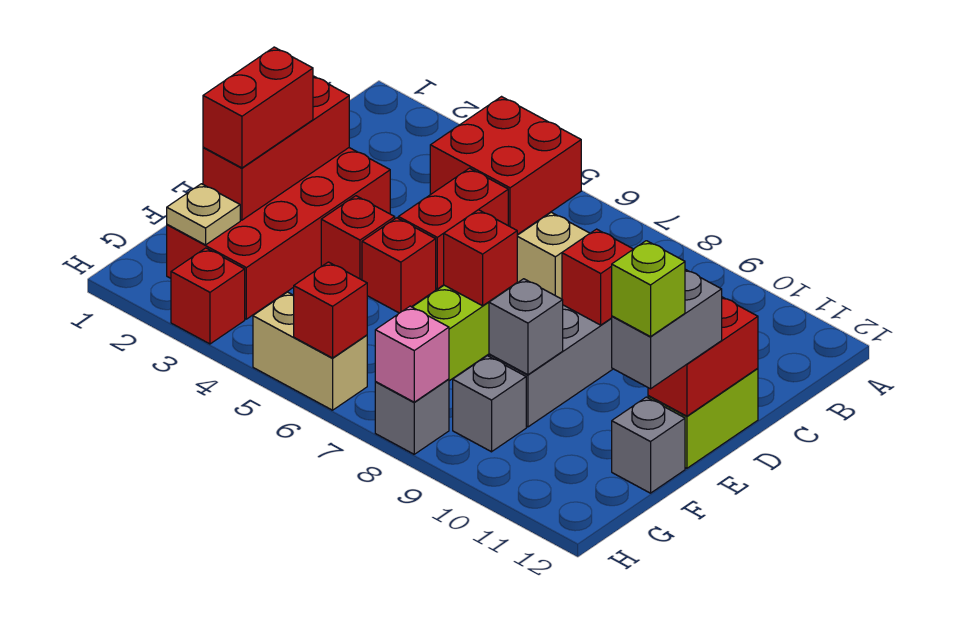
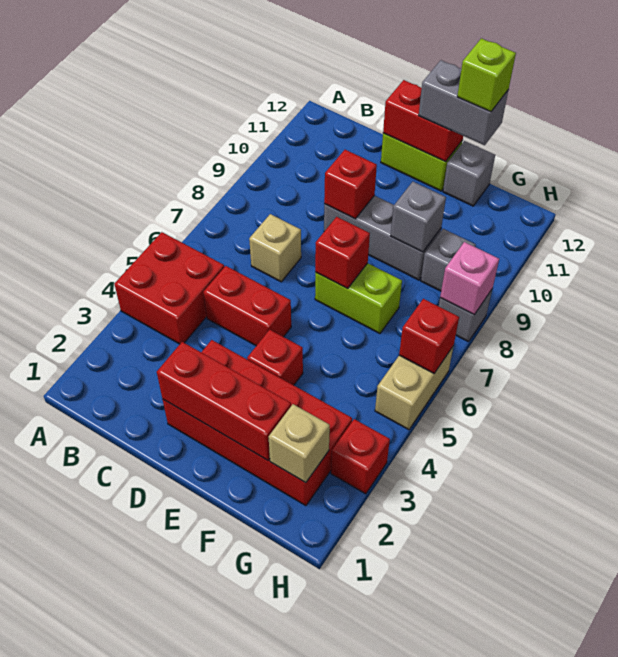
red 1x2 brick [203,47,313,168] -> none
red 1x1 brick [362,218,436,313] -> none
tan 1x1 plate [167,184,240,245] -> tan 1x1 brick [269,404,330,483]

